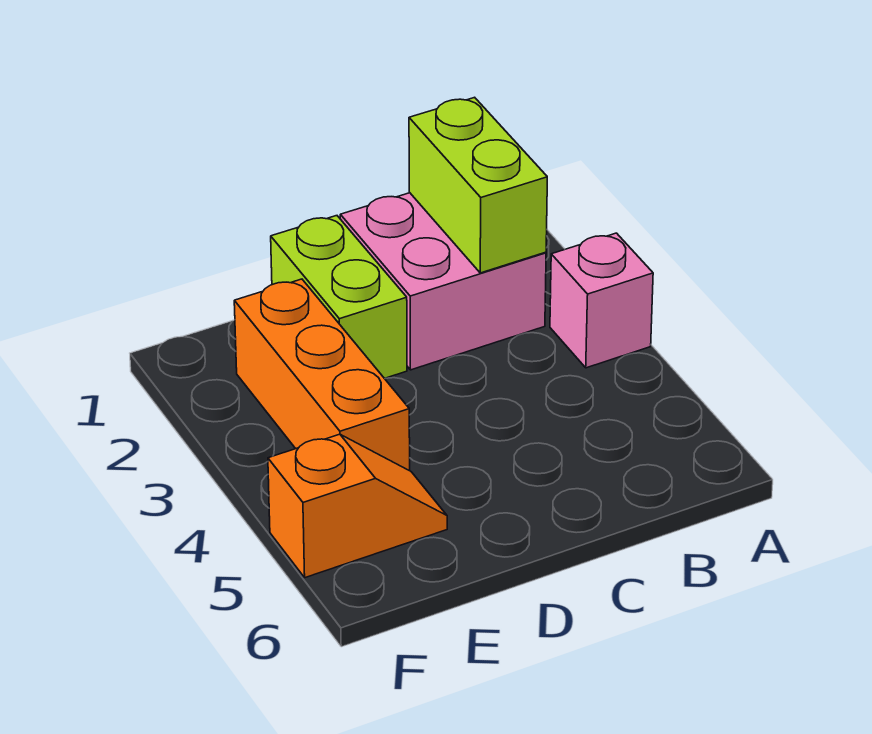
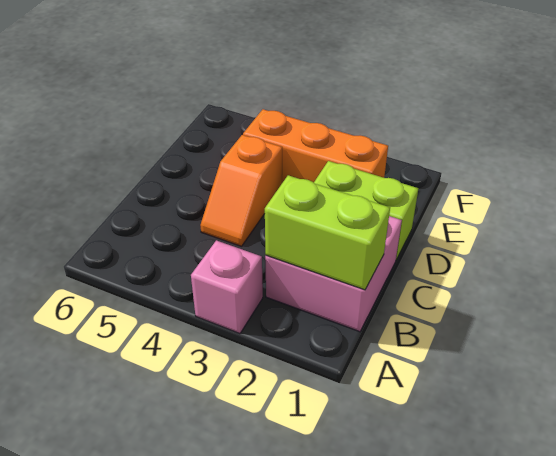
orange 1x2 slope [268,434,447,578] -> orange 1x2 slope moved to [200,135,282,246]

